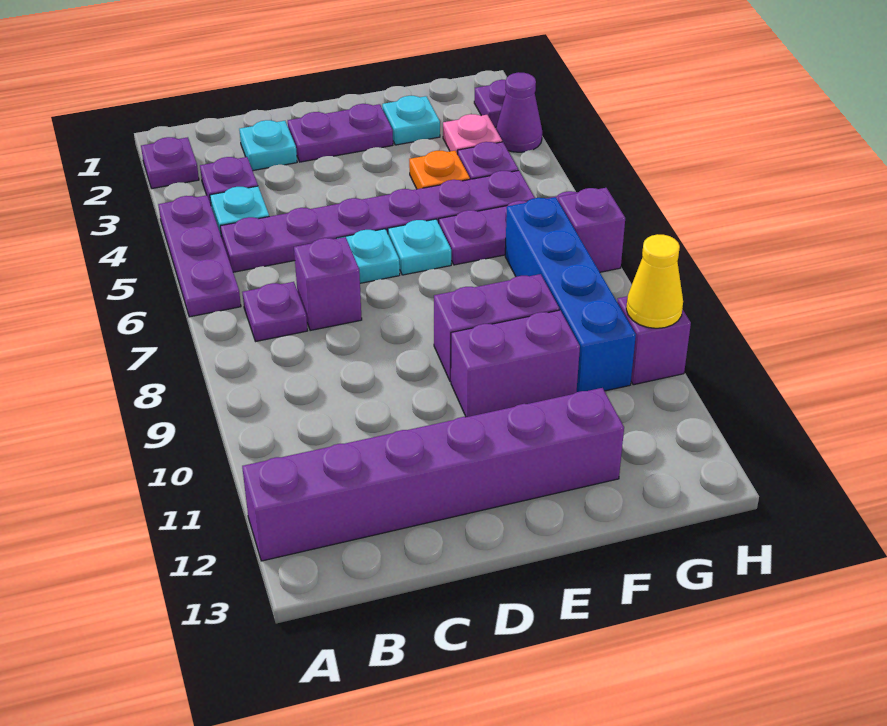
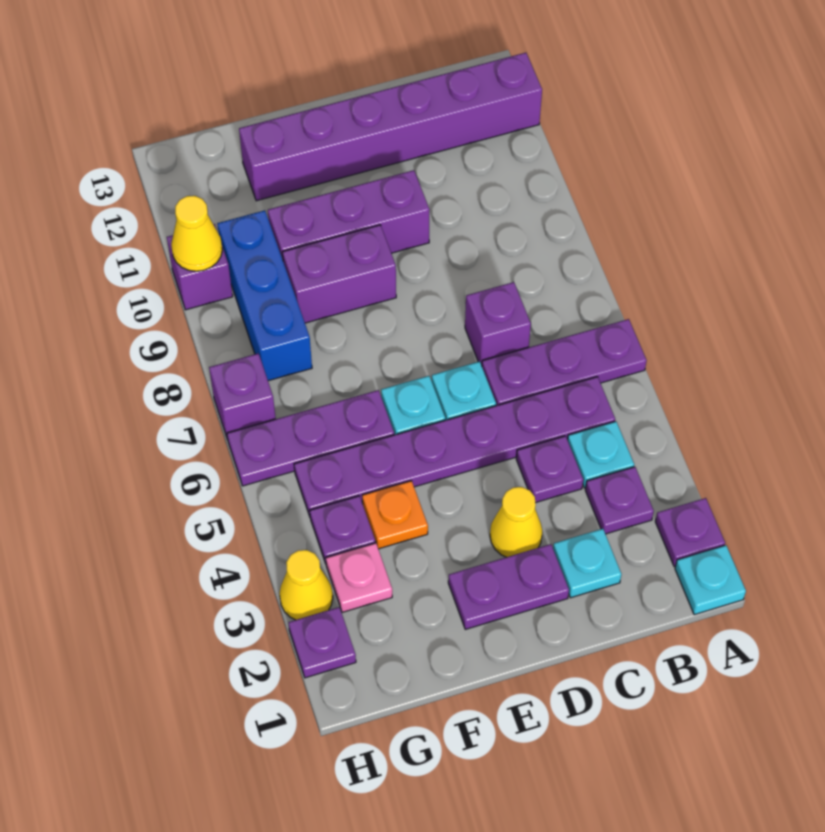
purple 1x3 plate [158,195,241,317] -> purple 1x3 plate turned to [482,319,647,406]
purple 1x1 plate [242,282,307,341] -> purple 1x1 plate moved to [516,436,583,503]
none -> yellow 1x1 cone [490,487,542,557]
purple 1x2 brick [451,310,580,417] -> purple 1x3 brick [268,170,430,259]
cyan 1x1 plate [382,96,440,145] -> cyan 1x1 plate moved to [675,545,746,615]
blue 1x4 brick [505,197,636,392] -> blue 1x3 brick [217,210,312,381]
purple 1x1 cone [496,72,542,152] -> yellow 1x1 cone [279,550,333,620]

